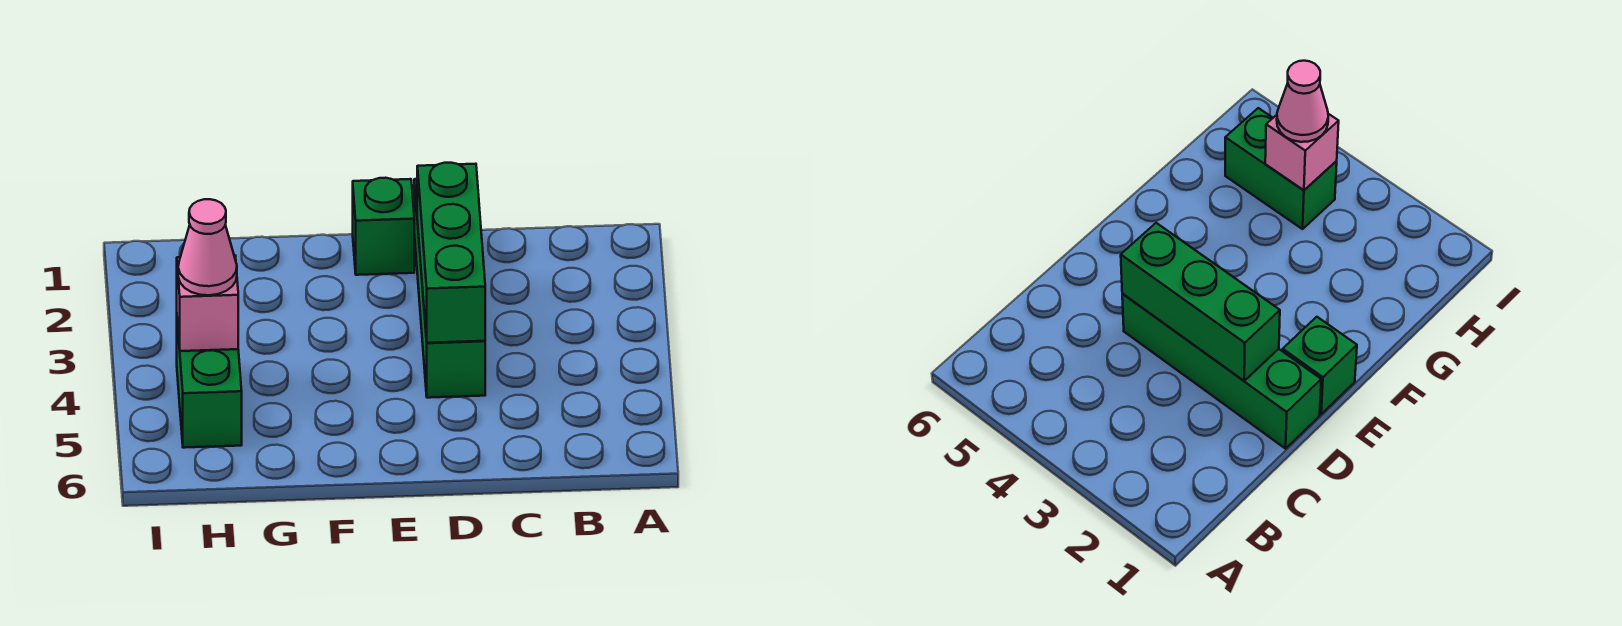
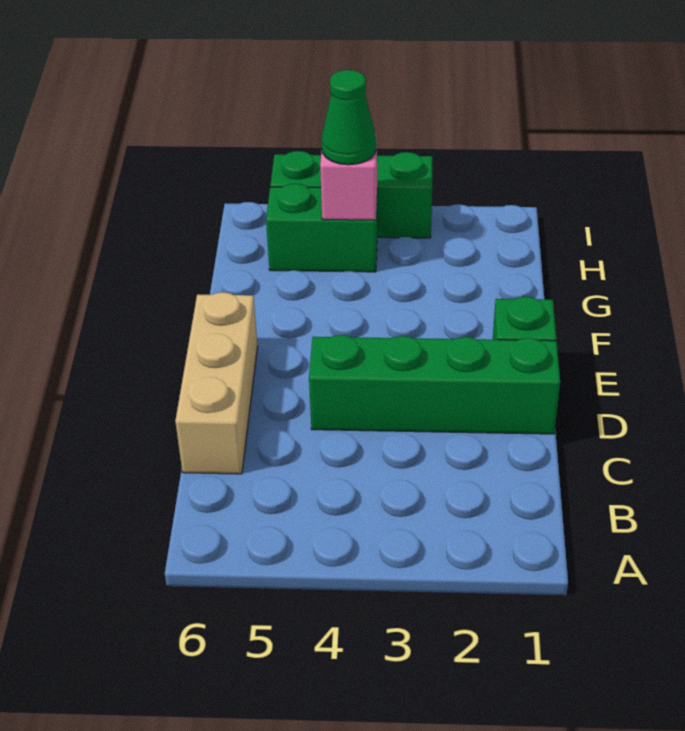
none -> tan 1x3 brick [175,292,258,474]
green 1x3 brick [417,163,485,343] -> green 1x3 brick moved to [270,151,432,238]
pink 1x1 cone [178,199,237,295] -> green 1x1 cone [321,70,376,165]

